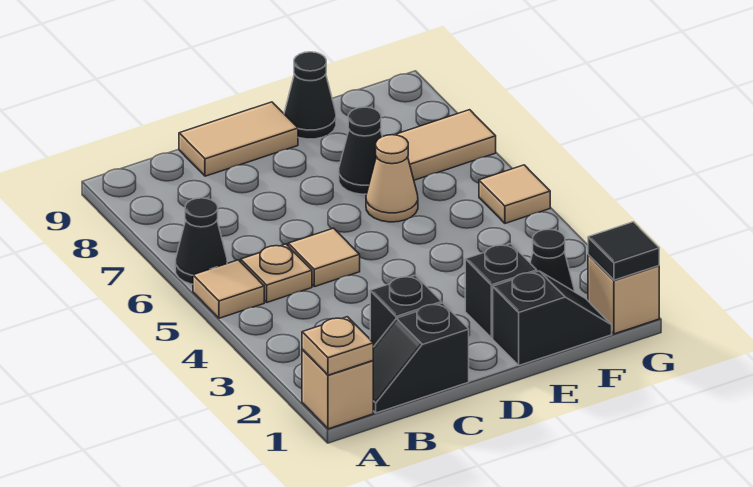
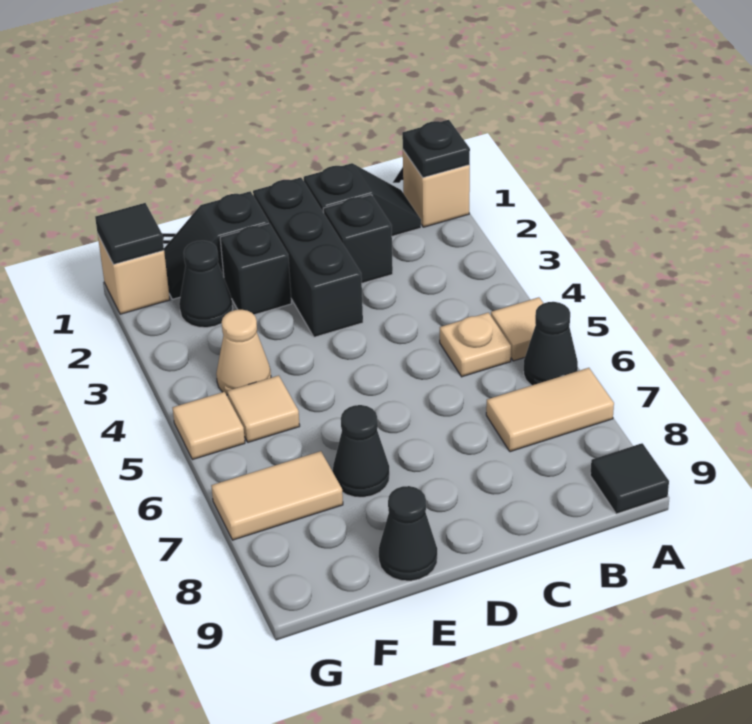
tan 1x1 plate [302,317,373,375] -> black 1x1 plate [402,120,470,178]
none -> black 1x1 tile [590,443,669,514]
tan 1x1 tile [288,228,360,287] -> tan 1x1 tile moved to [227,375,300,442]
tan 1x2 tile [179,102,298,176] -> tan 1x2 tile moved to [486,368,614,452]
none -> black 1x3 brick [253,177,363,337]
tan 1x1 cone [366,135,418,222] -> tan 1x1 cone moved to [216,310,271,395]

